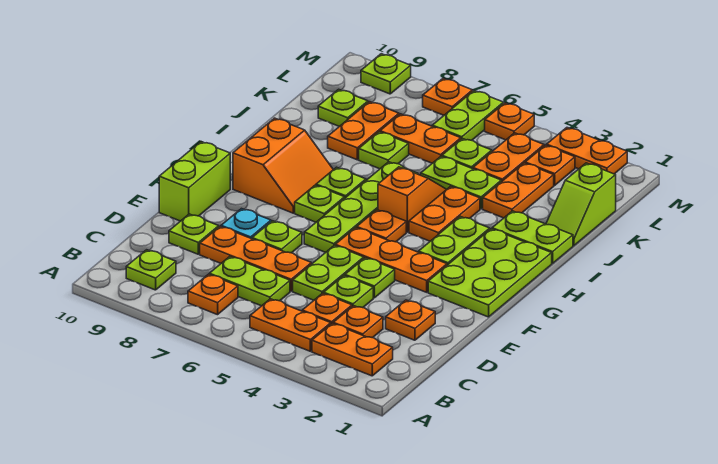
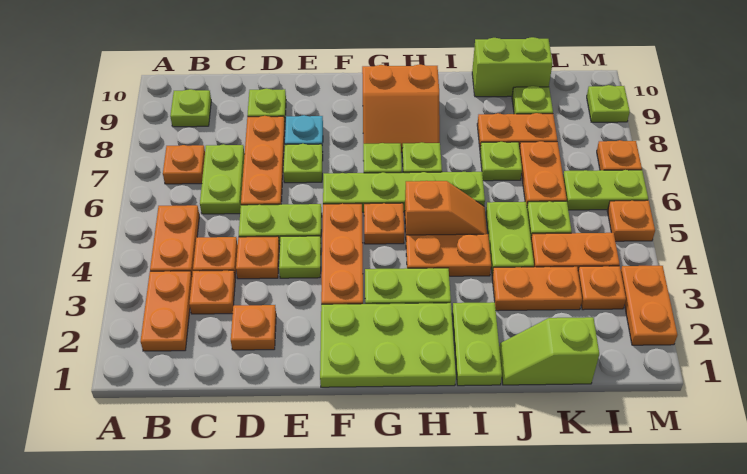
lime 1x1 plate [324,276,373,308] -> orange 1x1 plate [236,236,279,279]
lime 1x2 brick [159,142,230,221] -> lime 1x2 brick moved to [472,37,552,97]

